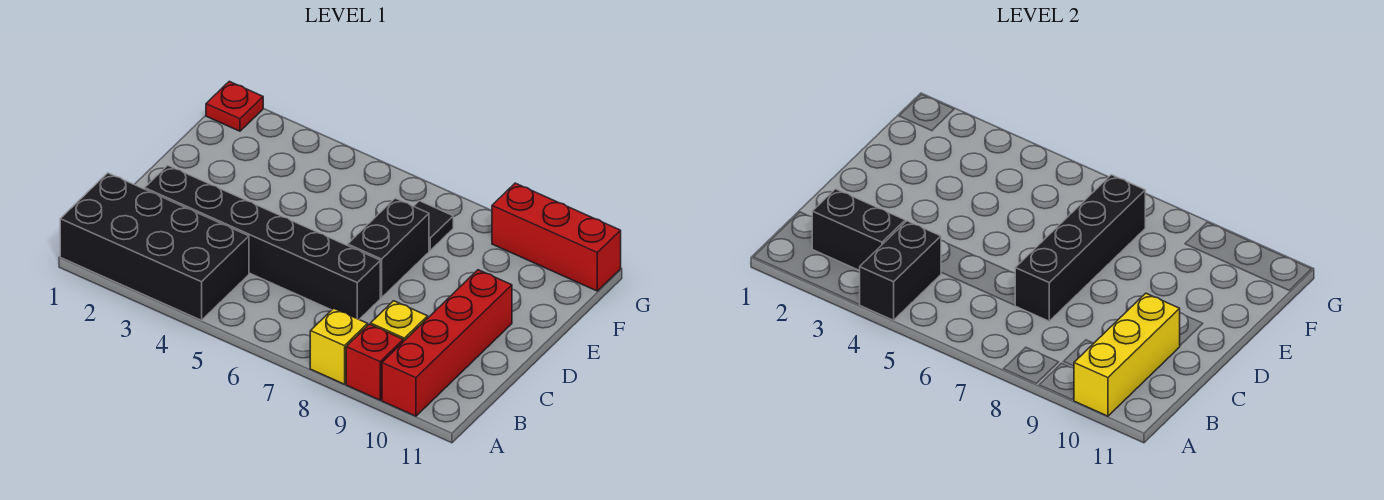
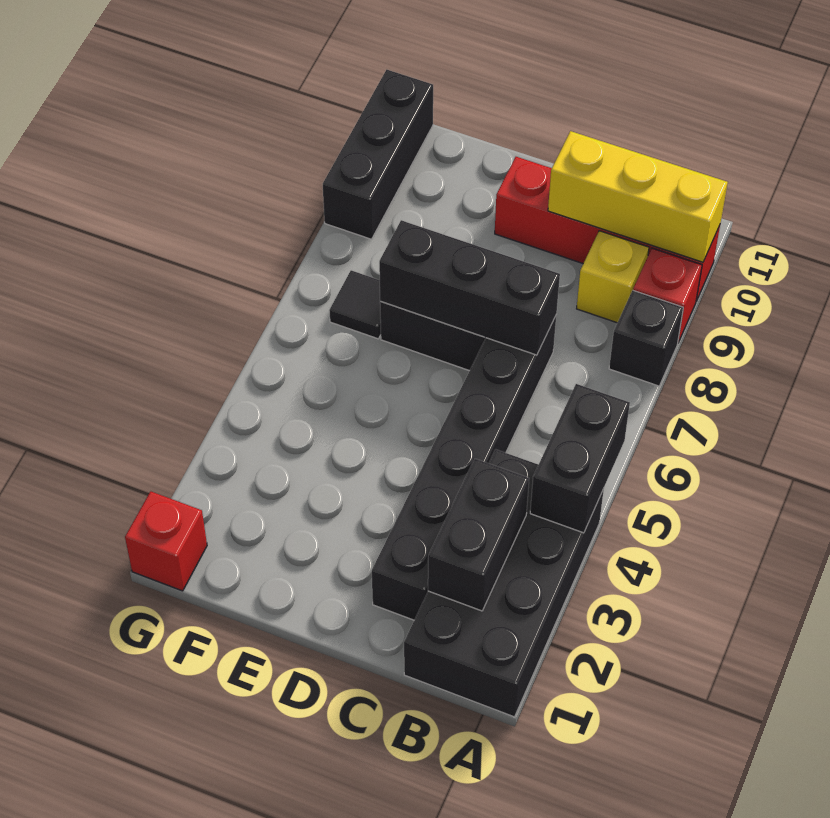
black 1x2 brick [859,221,941,320] -> black 1x2 brick turned to [530,384,630,533]
yellow 1x1 brick [310,308,368,384] -> black 1x1 brick [609,290,683,386]
black 1x4 brick [1015,175,1145,321] -> black 1x3 brick [379,220,560,355]
red 1x1 plate [206,81,263,131] -> red 1x1 brick [125,491,207,591]
red 1x3 brick [492,183,621,291] -> black 1x3 brick [323,70,433,239]

